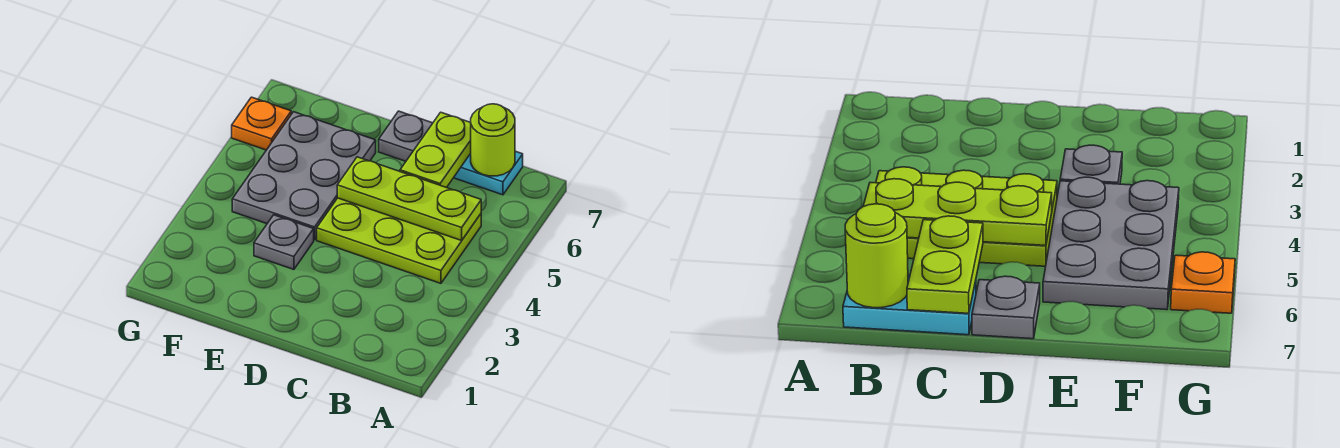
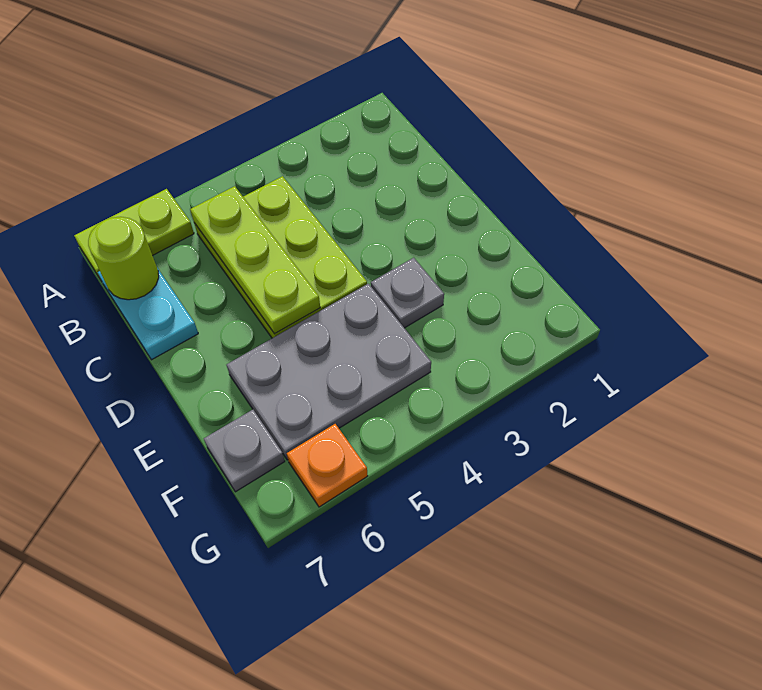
lime 1x2 plate [400,112,471,188] -> lime 1x2 plate moved to [74,189,194,280]
grey 1x1 plate [379,111,433,161] -> grey 1x1 plate moved to [204,410,285,492]

